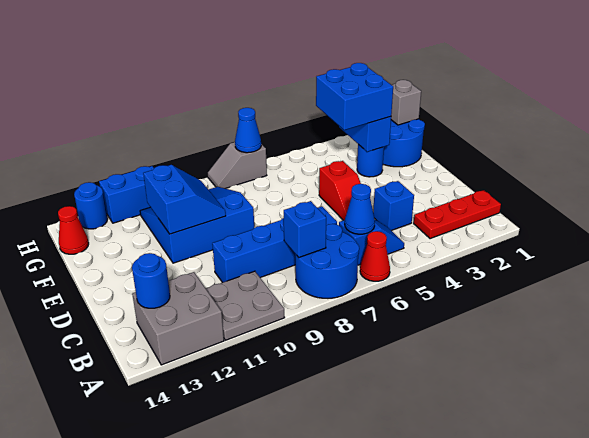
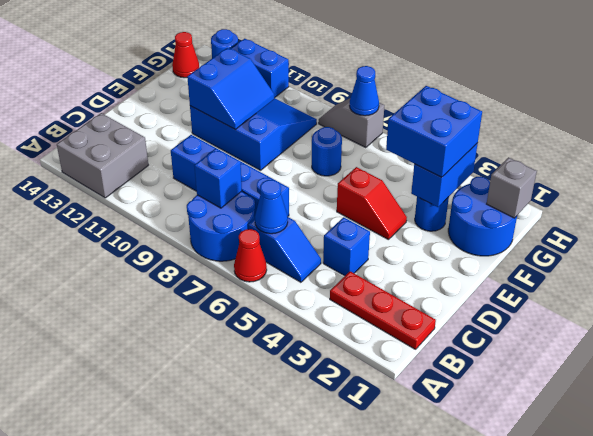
grey 2x2 plate [206,271,285,340] -> none
blue 1x1 round brick [132,253,170,308] -> blue 1x1 round brick moved to [312,127,342,176]
red 1x2 slope [319,161,361,220] -> red 1x2 slope turned to [337,167,407,240]

